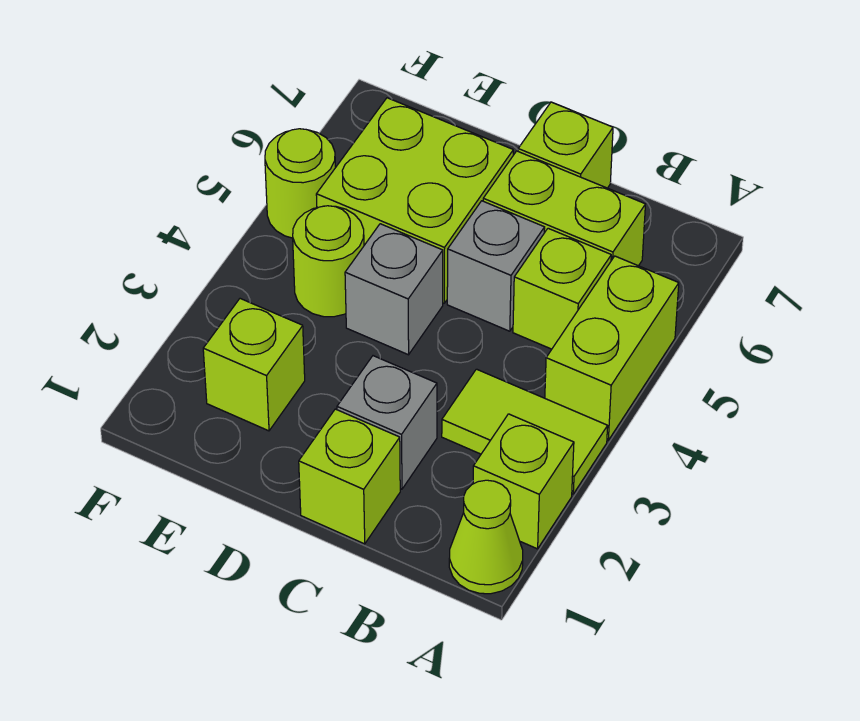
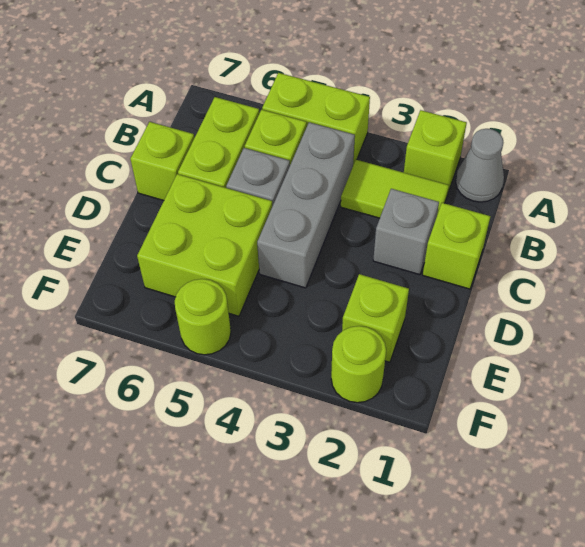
lime 1x1 cone [449,480,523,594] -> grey 1x1 cone [456,129,504,202]
lime 1x2 tile [442,369,608,494] -> lime 1x2 tile turned to [341,160,449,218]
grey 1x1 brick [345,224,443,355] -> grey 1x3 brick [257,122,355,288]
lime 1x1 round brick [293,206,364,317] -> lime 1x1 round brick moved to [331,326,386,403]

